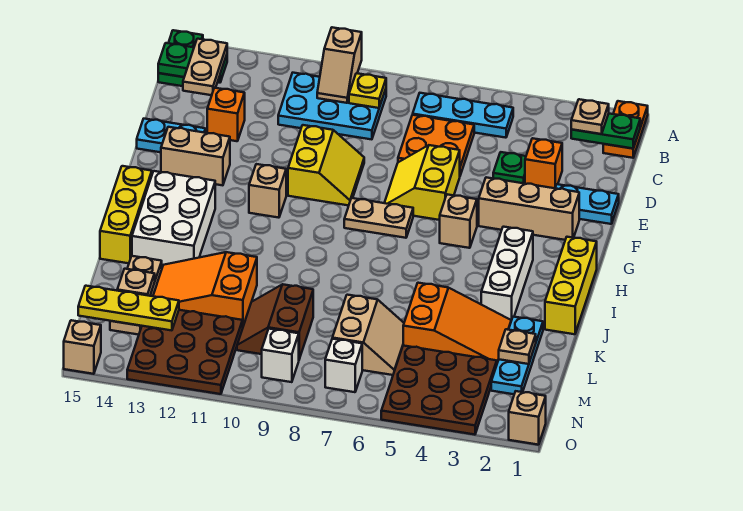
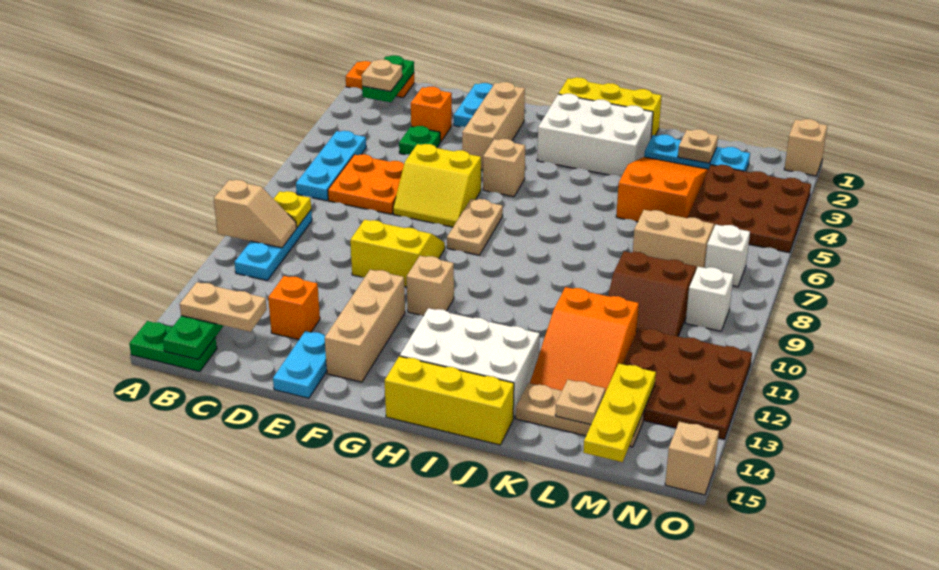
cyan 2x3 plate [278,73,386,139] -> cyan 1x3 plate [234,210,312,281]
tan 1x2 brick [161,127,230,185] -> tan 1x3 brick [325,270,405,382]
white 1x3 brick [481,227,533,320] -> white 2x3 brick [537,94,653,177]

